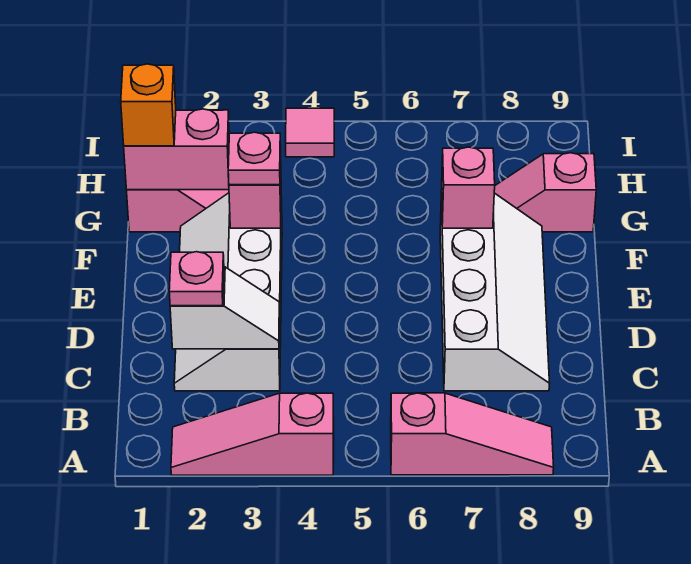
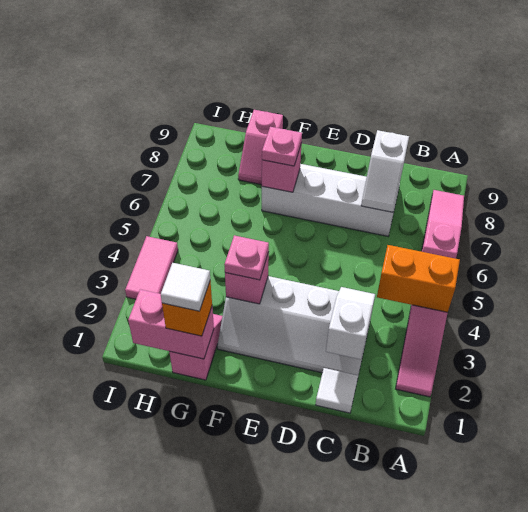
none -> orange 1x2 brick [377,245,460,312]
none -> white 1x1 tile [316,368,358,413]
pink 1x1 plate [169,252,224,306] -> pink 1x1 plate moved to [262,127,302,166]
none -> white 1x2 slope [361,130,409,212]
pink 1x2 brick [124,109,229,190] -> pink 1x2 brick turned to [128,289,214,359]
none -> white 1x1 tile [161,263,210,311]
pink 1x1 tile [286,108,334,157] -> pink 1x2 tile [125,236,178,299]

